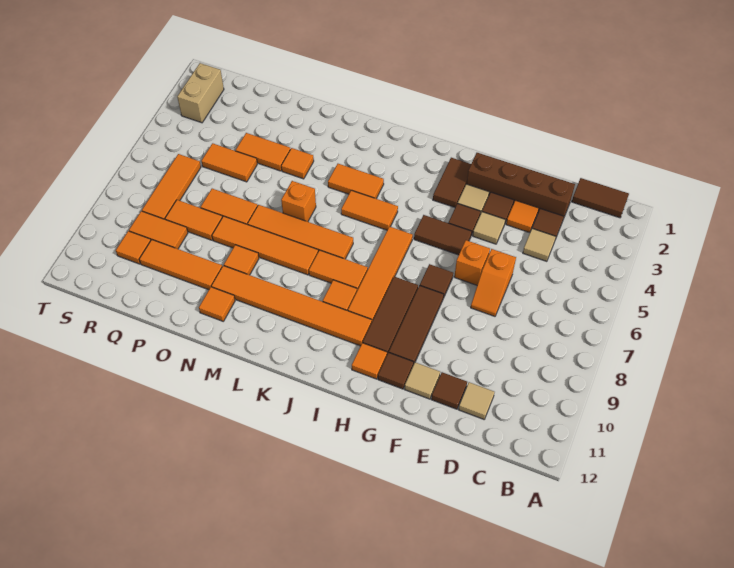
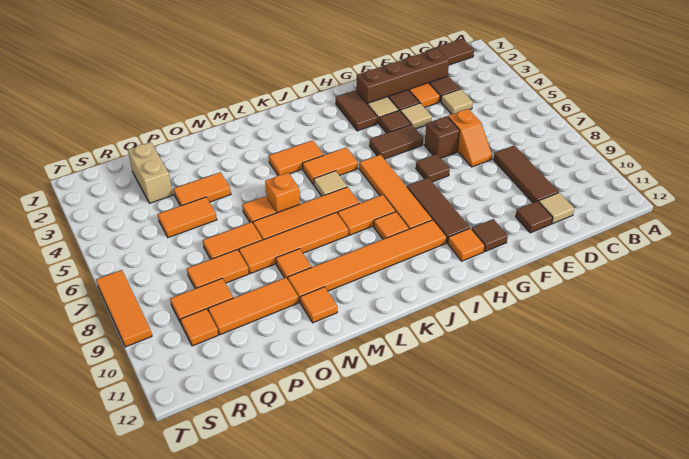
orange 1x1 brick [454,240,490,285] -> brown 1x1 brick [425,116,460,158]
tan 1x1 tile [405,362,440,399] -> tan 1x1 tile moved to [314,171,347,196]
brown 1x3 tile [389,285,444,365] -> brown 1x3 tile moved to [493,145,559,203]
orange 1x1 tile [281,148,314,179] -> orange 1x1 tile moved to [242,196,276,223]
orange 1x3 tile [142,154,201,219] -> orange 1x3 tile moved to [96,270,152,347]
tan 1x2 brick [177,63,224,123] -> tan 1x2 brick moved to [128,142,173,203]

